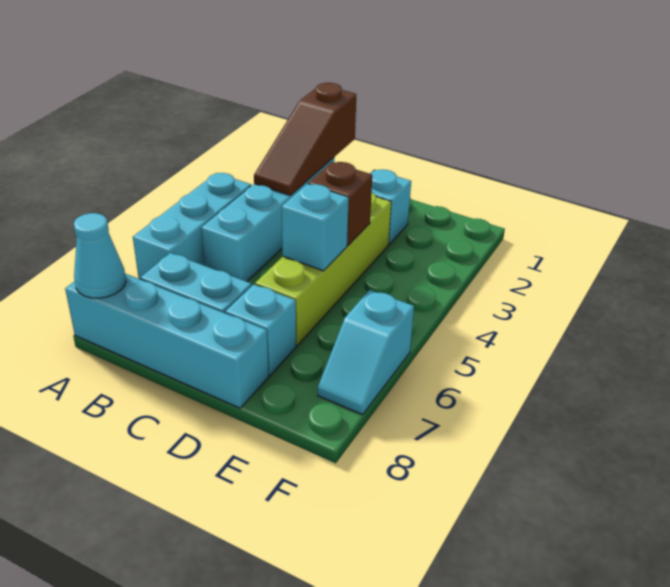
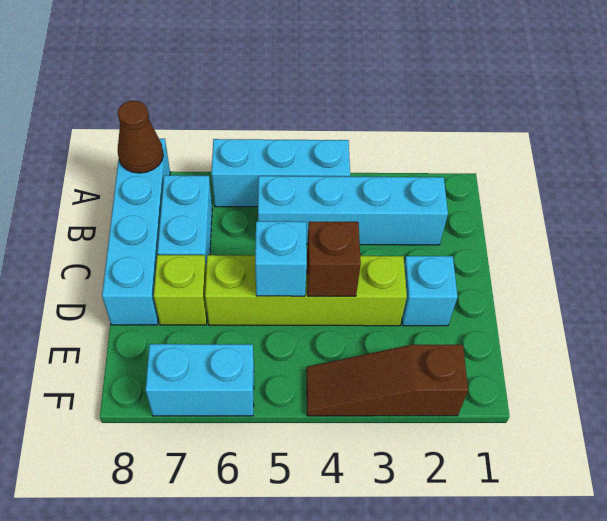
cyan 1x1 cone [74,213,126,298] -> brown 1x1 cone [118,101,163,173]
brown 1x3 slope [254,83,356,195] -> brown 1x3 slope moved to [307,345,468,416]
cyan 1x1 brick [225,284,296,376] -> lime 1x1 brick [154,255,207,325]
cyan 1x2 slope [318,290,414,415] -> cyan 1x2 brick [146,344,254,416]

